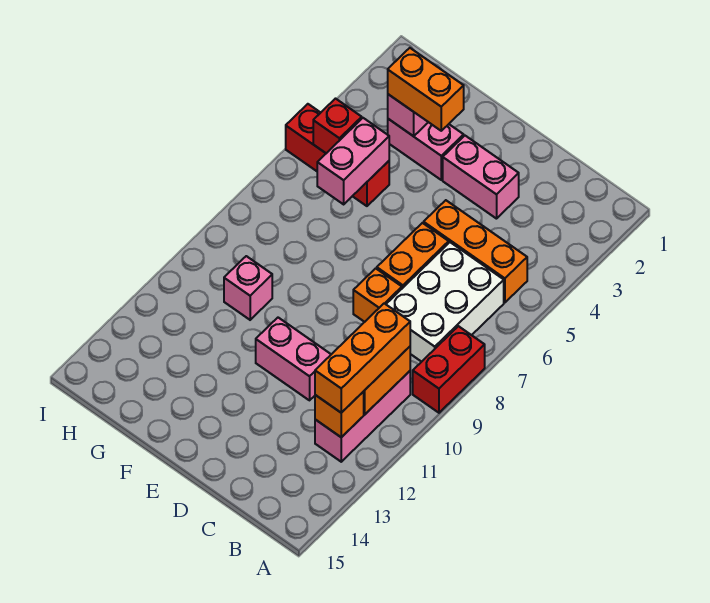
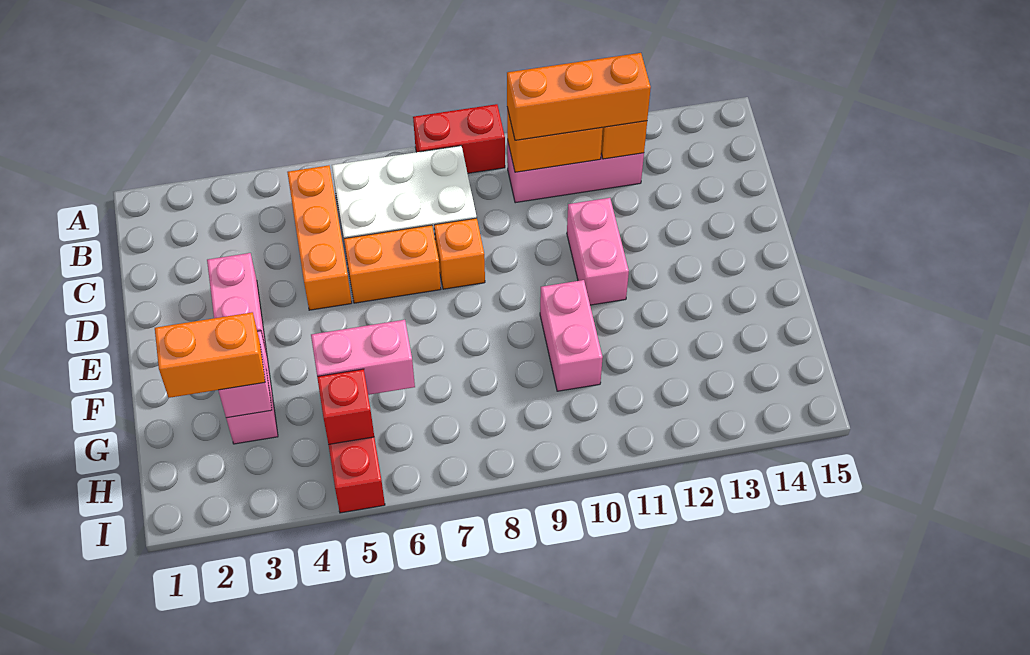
orange 1x2 brick [388,48,464,131] -> orange 1x2 brick turned to [155,312,265,398]
pink 1x1 brick [224,256,272,320] -> pink 1x2 brick [540,280,603,391]

